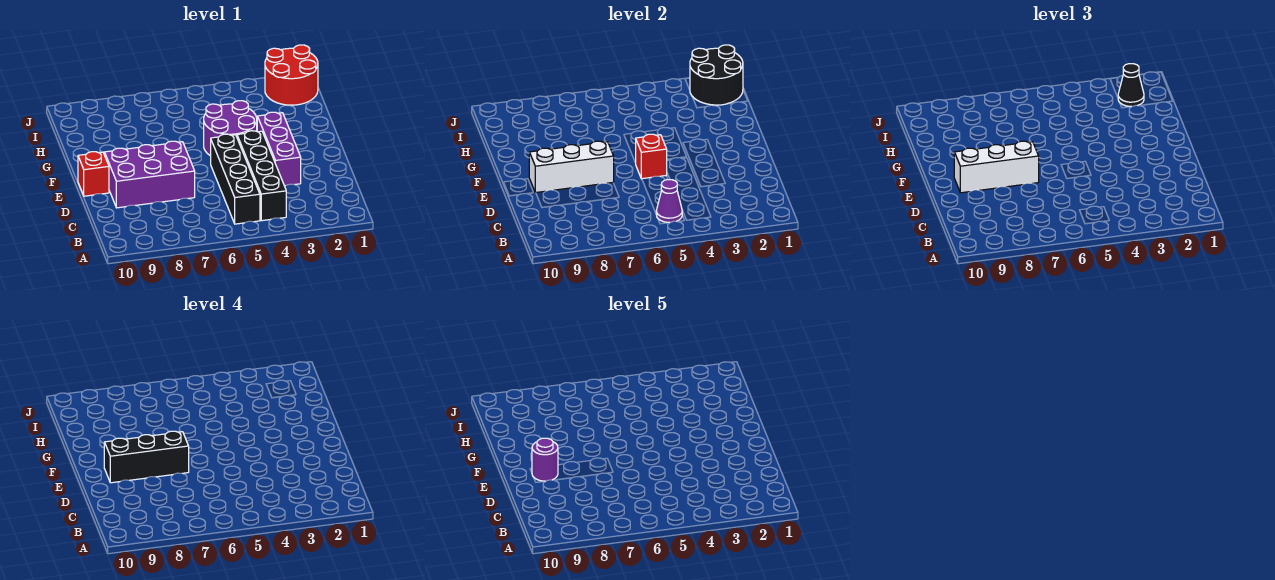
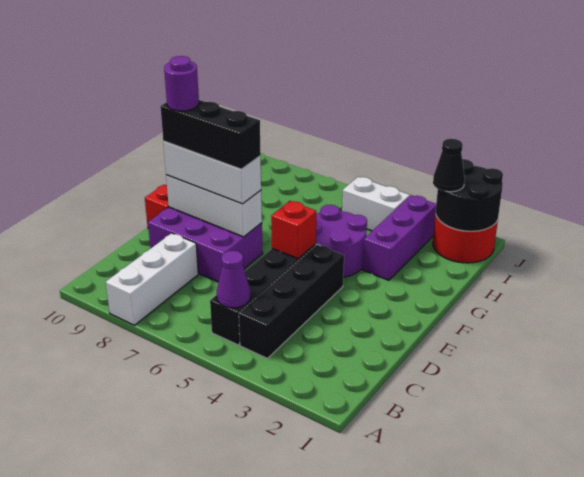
none -> white 1x3 brick [106,233,198,325]
purple 1x3 brick [257,112,301,186] -> purple 1x3 brick moved to [362,195,436,280]
none -> white 1x2 brick [342,177,410,231]

